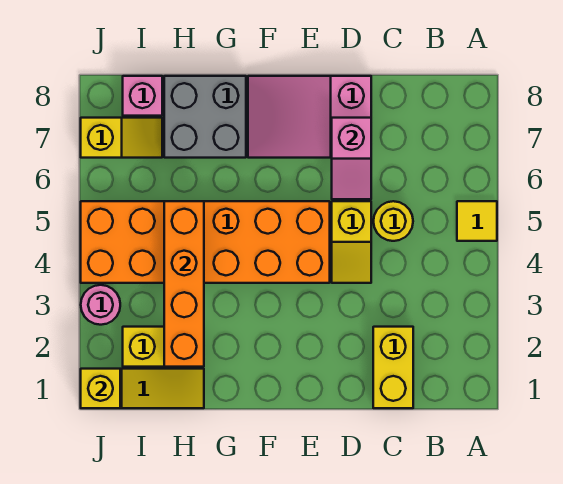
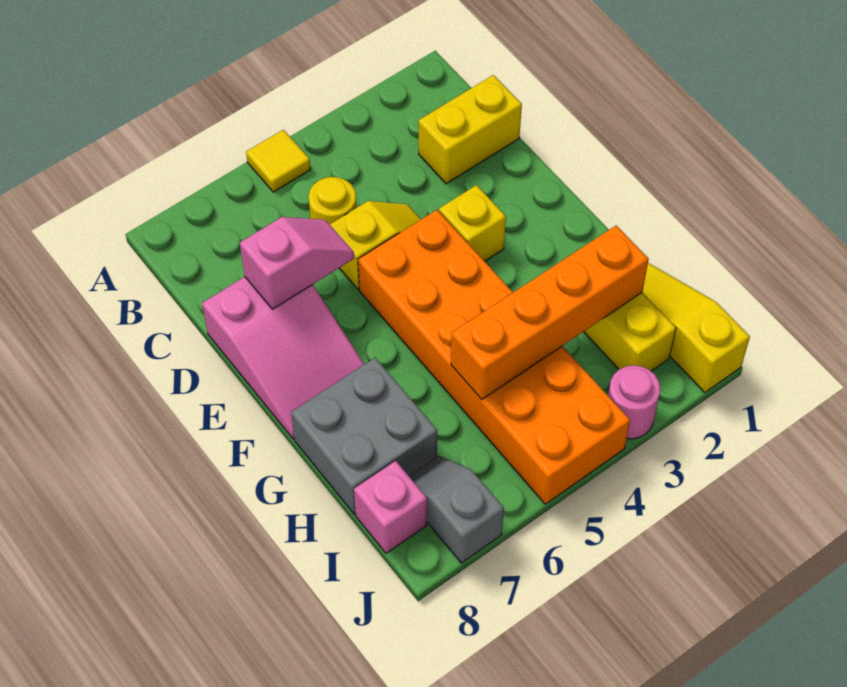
yellow 1x2 slope [81,118,162,158] -> grey 1x2 slope [409,456,504,563]
yellow 1x1 brick [81,369,120,408] -> yellow 1x1 brick moved to [439,185,506,261]

